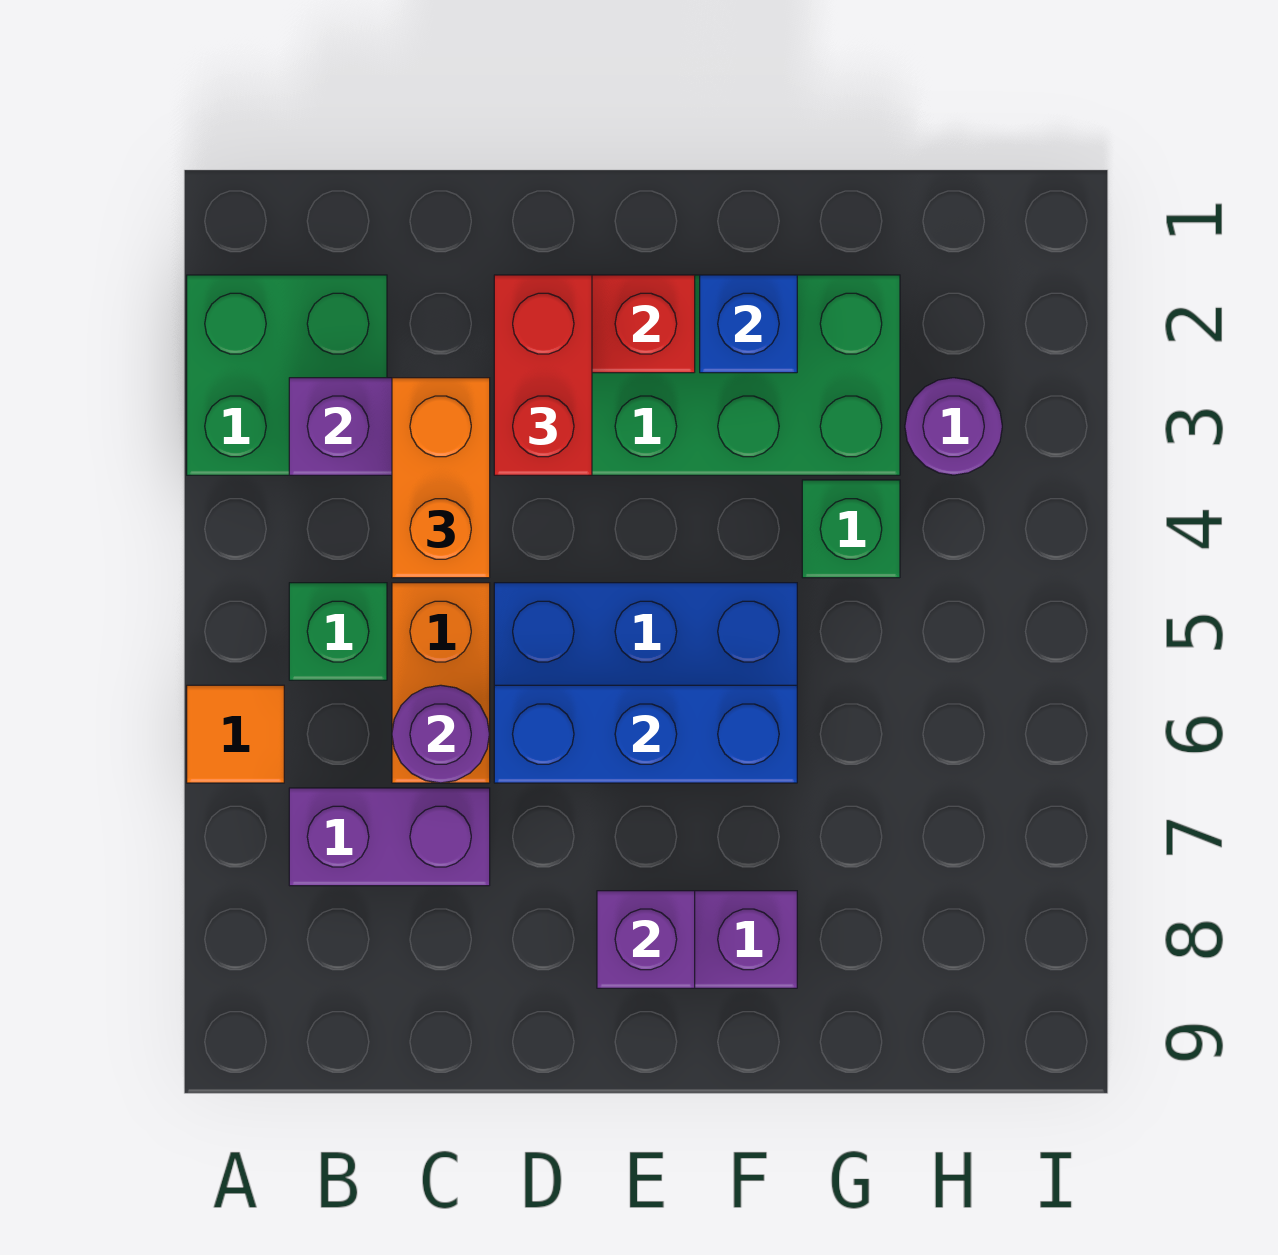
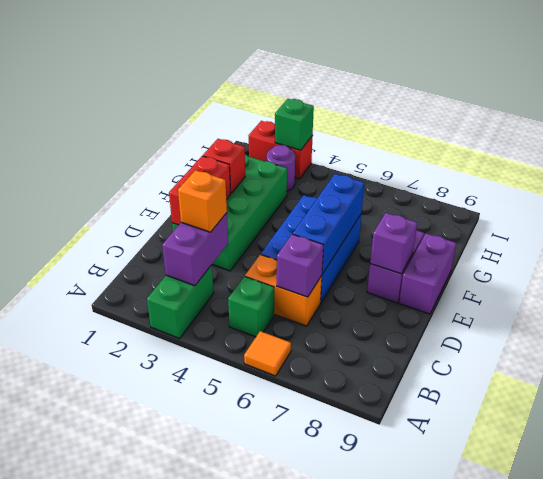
green 2x2 brick [187,275,387,475] -> green 1x2 brick [147,265,214,338]
purple 1x2 brick [289,788,490,886] -> purple 1x2 brick moved to [399,233,456,314]
orange 1x2 brick [392,378,490,578] -> orange 1x1 brick [178,170,227,232]
purple 1x1 round brick [392,685,490,783] -> purple 1x1 brick [277,234,323,297]
red 1x2 brick [494,275,592,475] -> red 1x2 brick moved to [248,121,312,179]
blue 1x1 brick [700,275,797,373] -> red 1x1 brick [203,139,245,193]
green 1x1 brick [802,480,900,578] -> green 1x1 brick moved to [275,99,314,150]

